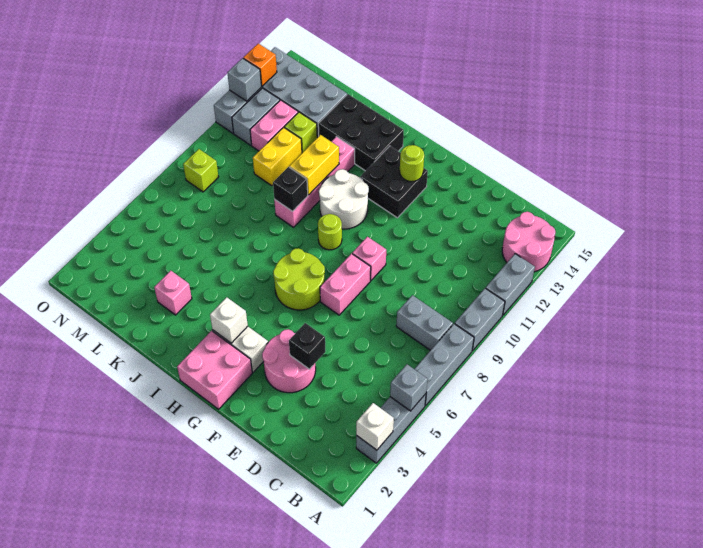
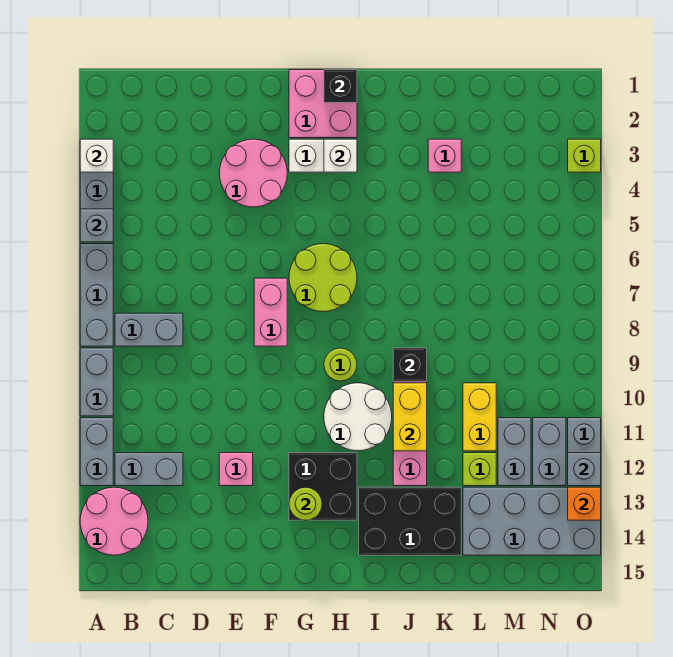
none -> grey 1x2 brick [115,453,183,486]
black 1x1 brick [289,323,326,369] -> black 1x1 brick moved to [324,70,357,103]
pink 1x1 brick [352,237,386,281] -> pink 1x1 brick moved to [219,453,253,486]
pink 1x2 brick [250,100,298,151] -> grey 1x2 brick [498,418,531,486]
lime 1x1 brick [183,149,218,192] -> lime 1x1 brick moved to [568,139,601,172]

